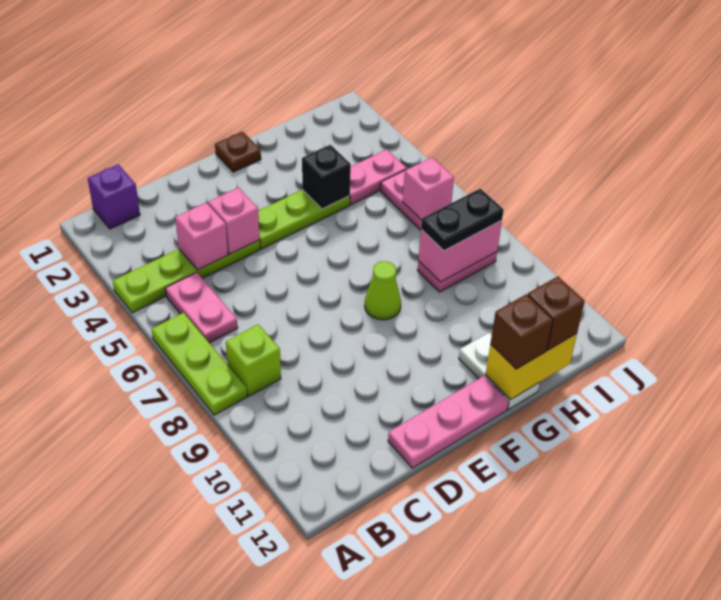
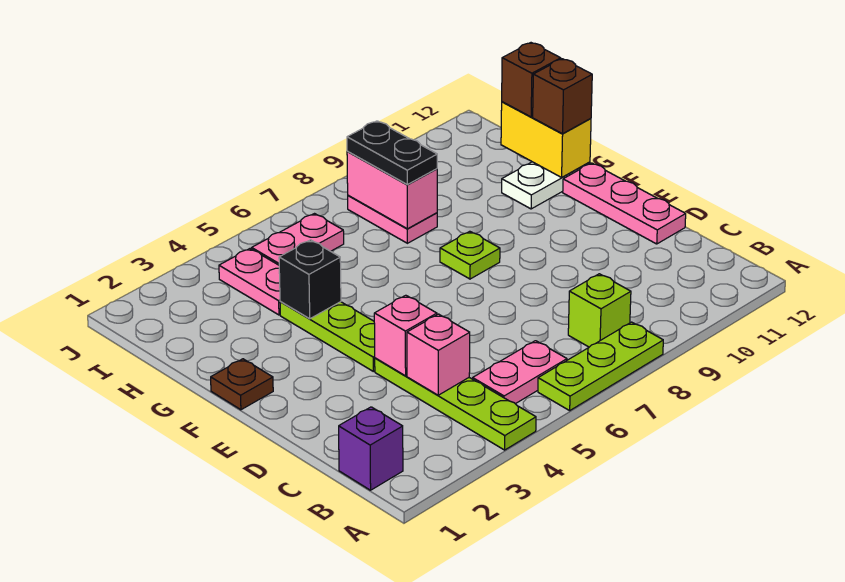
lime 1x1 cone [365,261,401,320] -> lime 1x1 plate [440,231,500,279]
pink 1x1 brick [403,157,454,220] -> none

